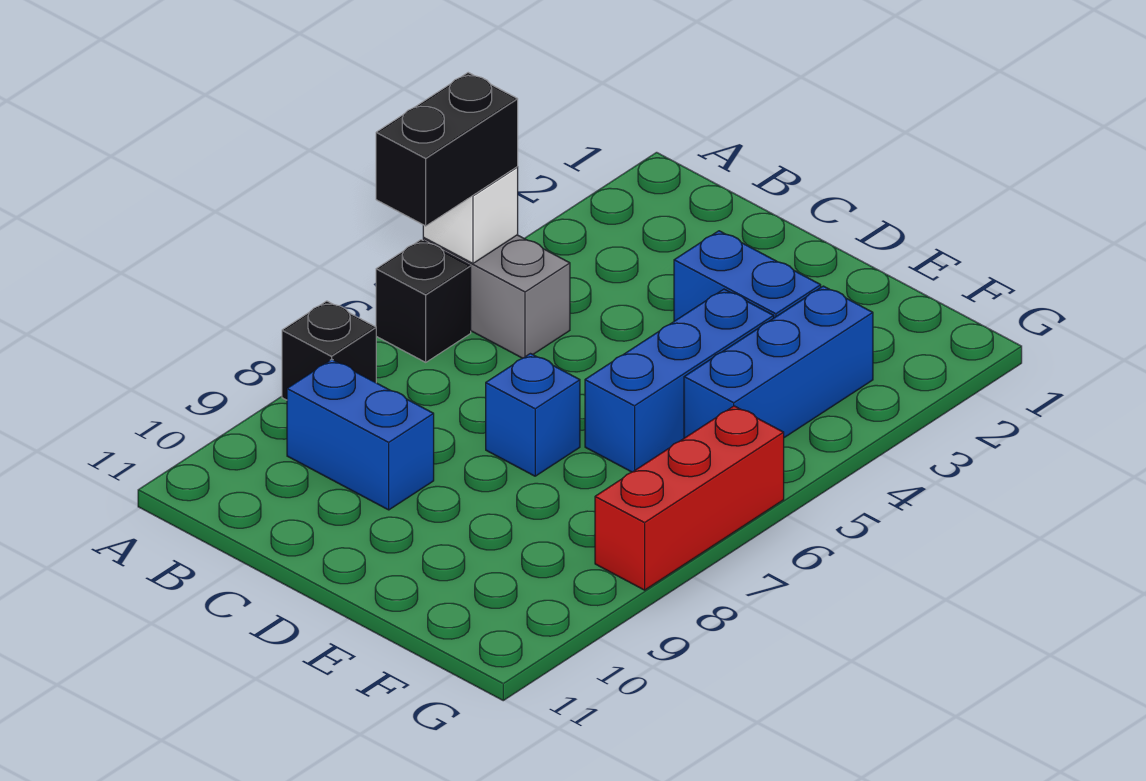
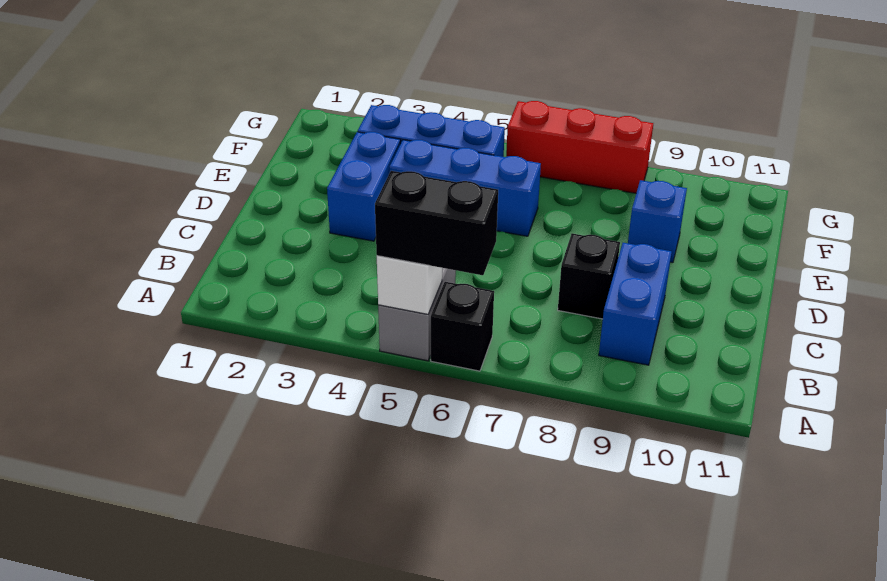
black 1x1 brick [282,301,376,400] -> black 1x1 brick moved to [558,233,620,319]
blue 1x1 brick [486,354,580,476] -> blue 1x1 brick moved to [628,180,687,263]

